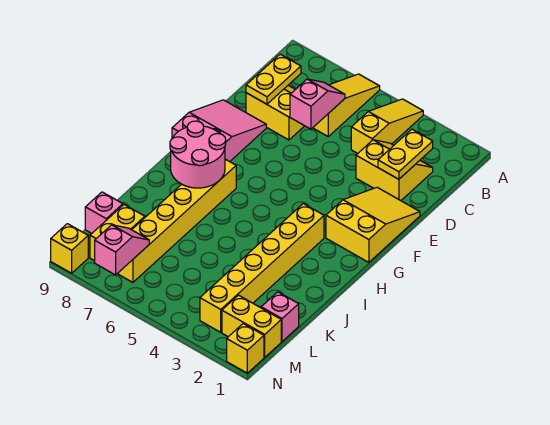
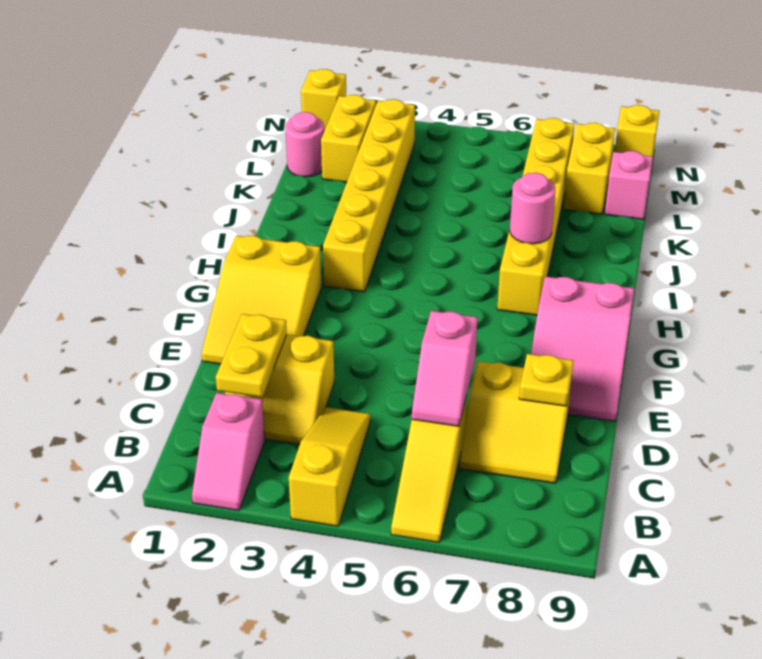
yellow 1x3 slope [351,99,423,153] -> yellow 1x3 slope turned to [289,407,370,526]
yellow 1x2 plate [246,54,301,104] -> yellow 1x1 plate [519,354,574,406]
pink 2x2 round brick [170,121,226,188] -> pink 1x1 round brick [510,173,555,244]
pink 1x1 brick [261,292,299,341] -> pink 1x1 round brick [285,112,324,177]
yellow 1x2 brick [222,295,281,357] -> yellow 1x2 brick turned to [321,95,376,182]
pink 1x2 slope [95,225,149,275] -> pink 1x2 slope moved to [192,393,265,511]

